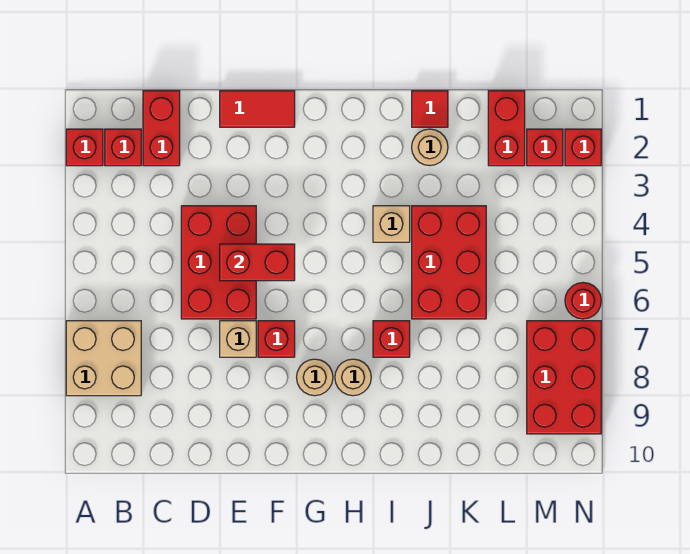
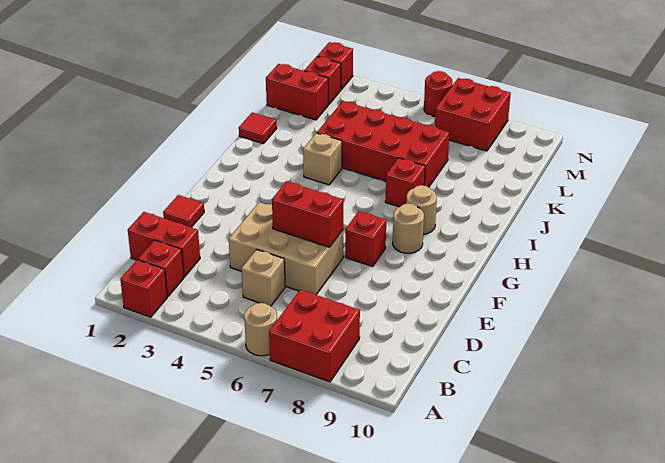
tan 2x2 brick [66,321,141,396] -> red 2x2 brick [269,290,360,382]
red 2x3 brick [181,206,256,319] -> tan 2x3 brick [229,202,343,295]
red 1x2 tile [220,91,295,127] -> red 1x1 tile [163,195,204,227]
red 1x2 brick [220,244,295,281] -> red 1x2 brick turned to [272,181,344,247]
tan 1x1 brick [220,321,256,357] -> tan 1x1 brick moved to [241,250,285,306]
tan 1x1 round brick [412,129,448,166] -> tan 1x1 round brick moved to [244,303,277,356]
red 2x3 brick [412,206,486,319] -> red 2x4 brick [317,101,450,187]
red 2x3 brick [527,321,601,434] -> red 2x2 brick [435,78,511,151]

